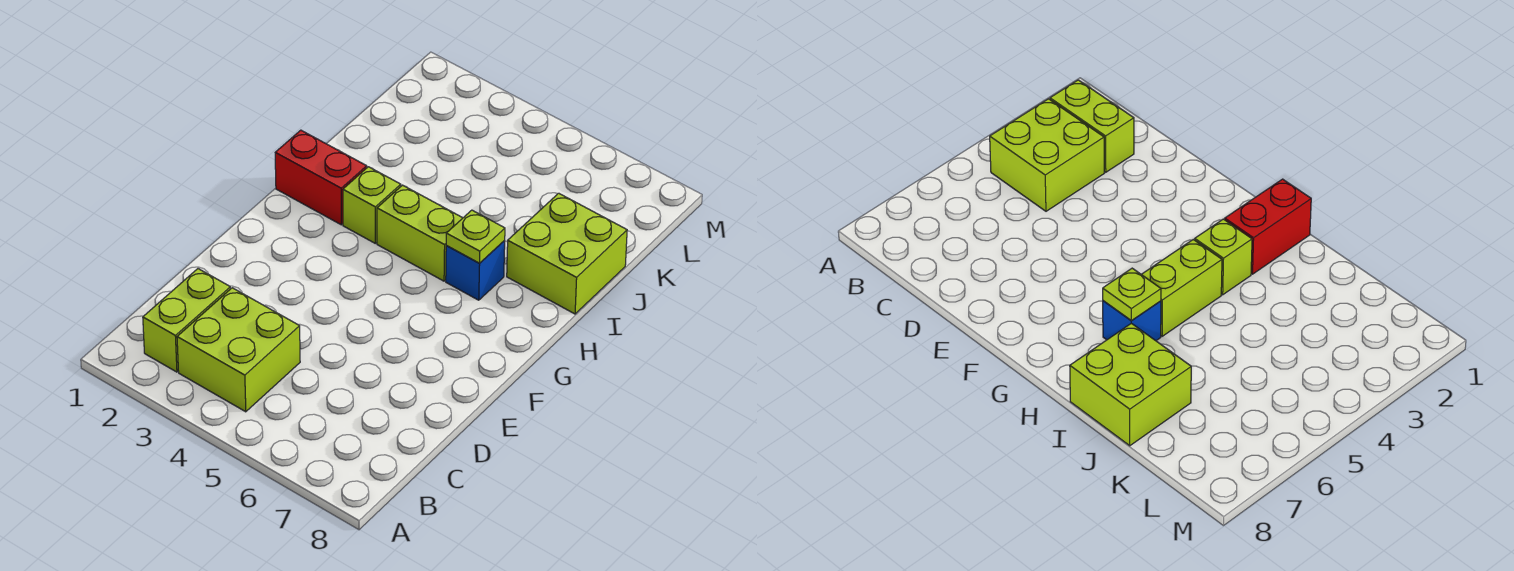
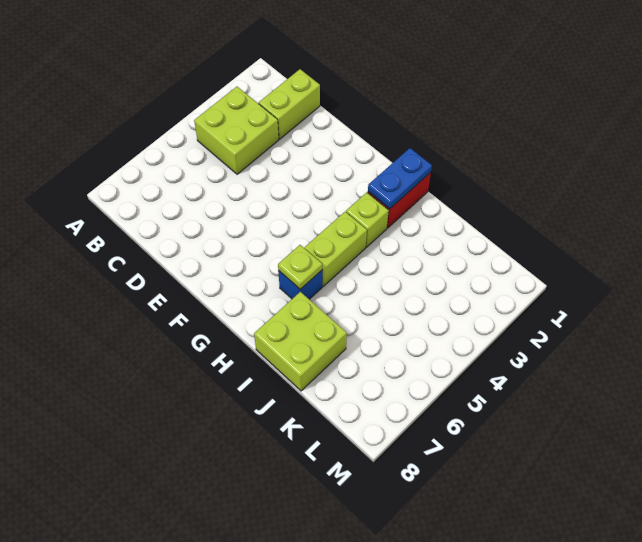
lime 1x2 brick [143,269,230,372] -> lime 1x2 brick turned to [259,69,320,139]
none -> blue 1x2 plate [368,148,432,209]

